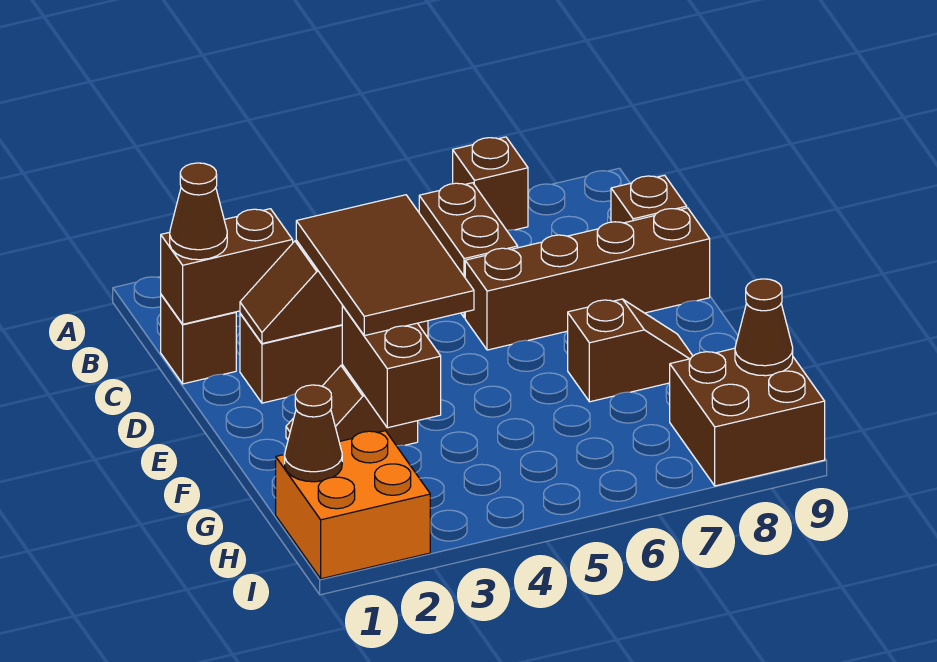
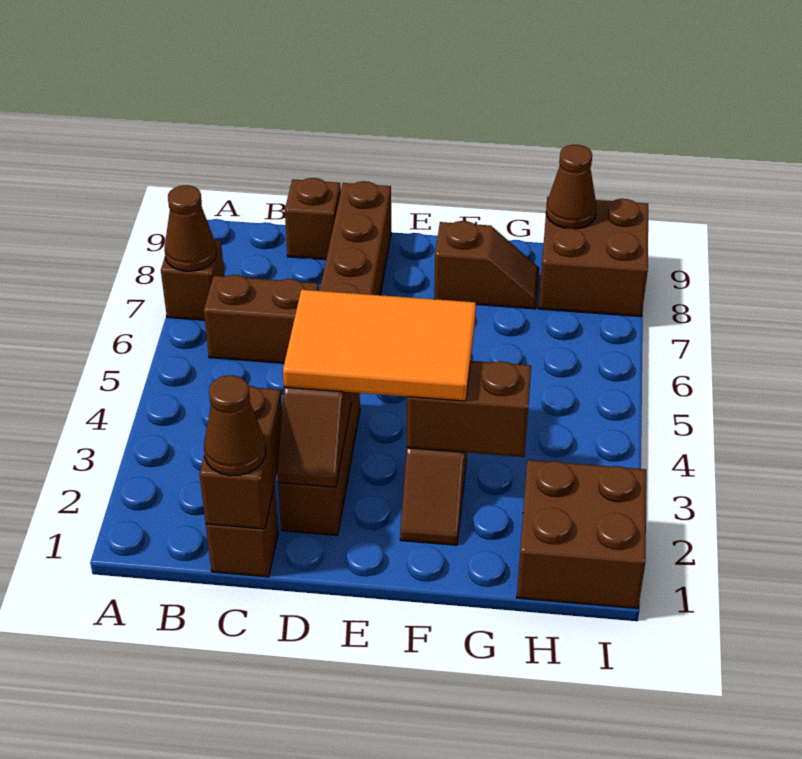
brown 2x3 tile [296,195,474,336] -> orange 2x3 tile [283,290,476,401]
brown 1x2 slope [568,299,693,402] -> brown 1x2 slope turned to [434,221,539,309]
orange 2x2 brick [276,431,430,579] -> brown 2x2 brick [517,460,646,609]
brown 1x1 cone [285,385,342,482] -> brown 1x1 cone moved to [165,185,216,271]

